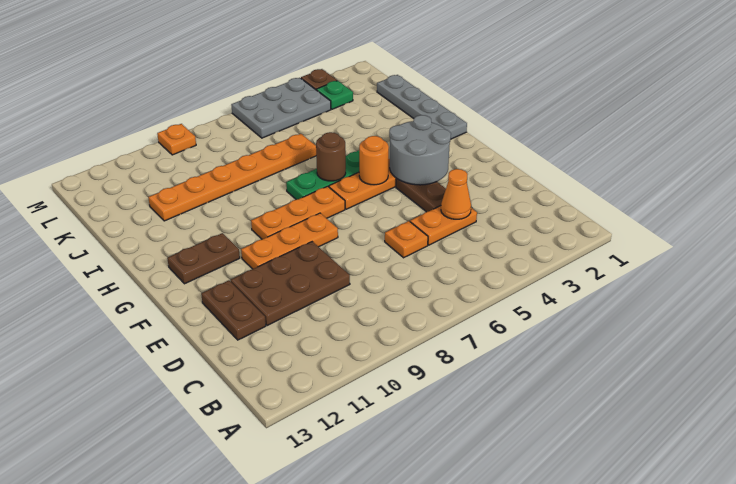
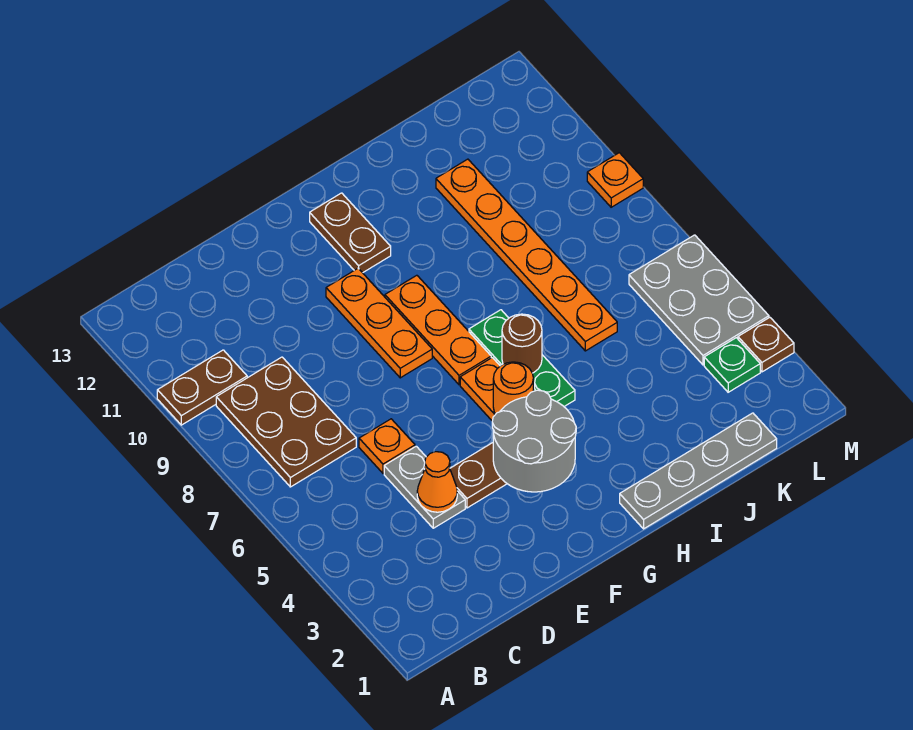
orange 1x2 plate [410,206,477,245] -> grey 1x2 plate [384,446,465,528]
brown 2x3 plate [231,242,350,325] -> brown 2x3 plate moved to [216,357,356,487]
brown 1x2 plate [201,281,266,340] -> brown 1x2 plate moved to [157,350,247,425]

